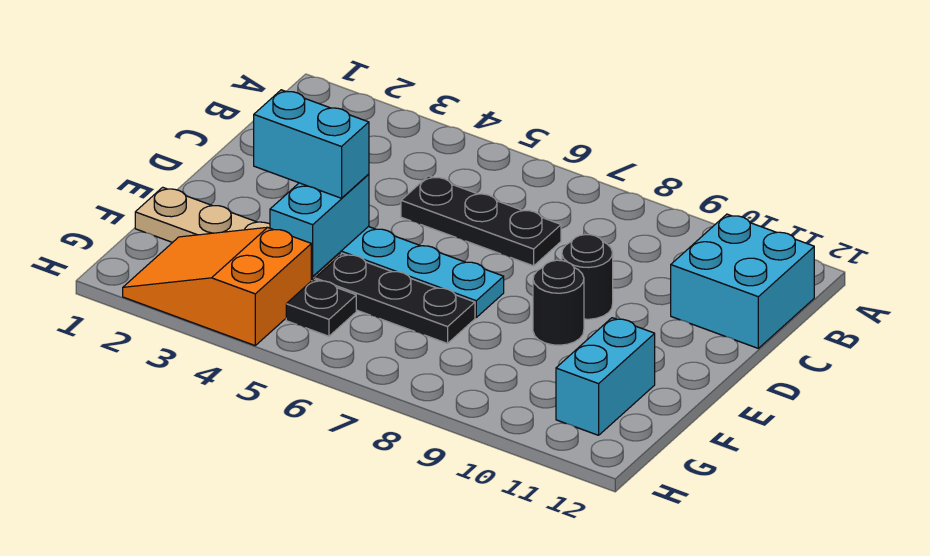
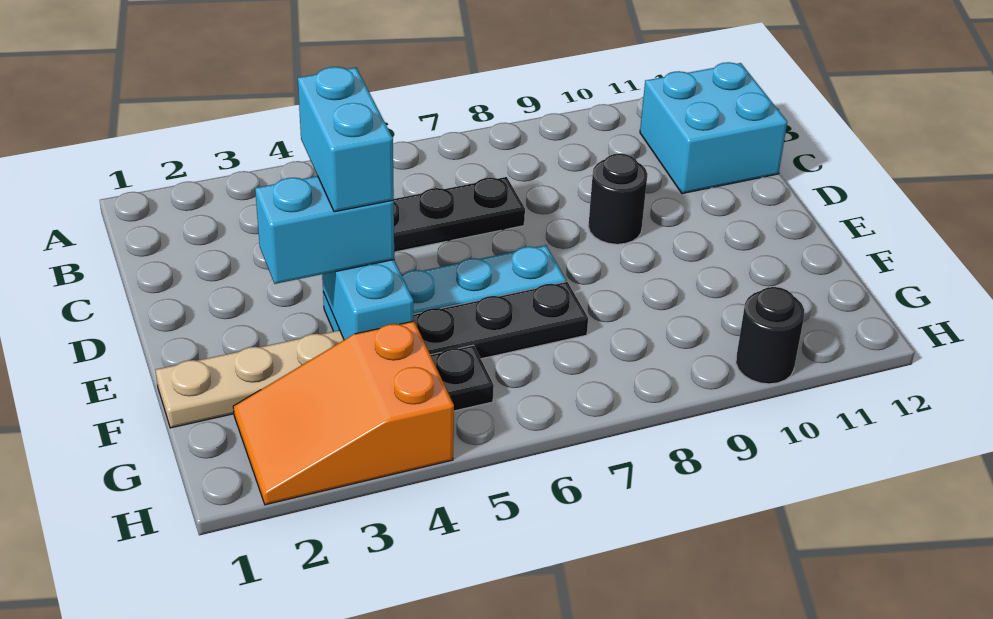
black 1x1 round brick [533,260,584,345] -> black 1x1 round brick moved to [736,287,804,384]
cyan 1x2 brick [556,318,655,435] -> cyan 1x2 brick moved to [298,67,394,212]

